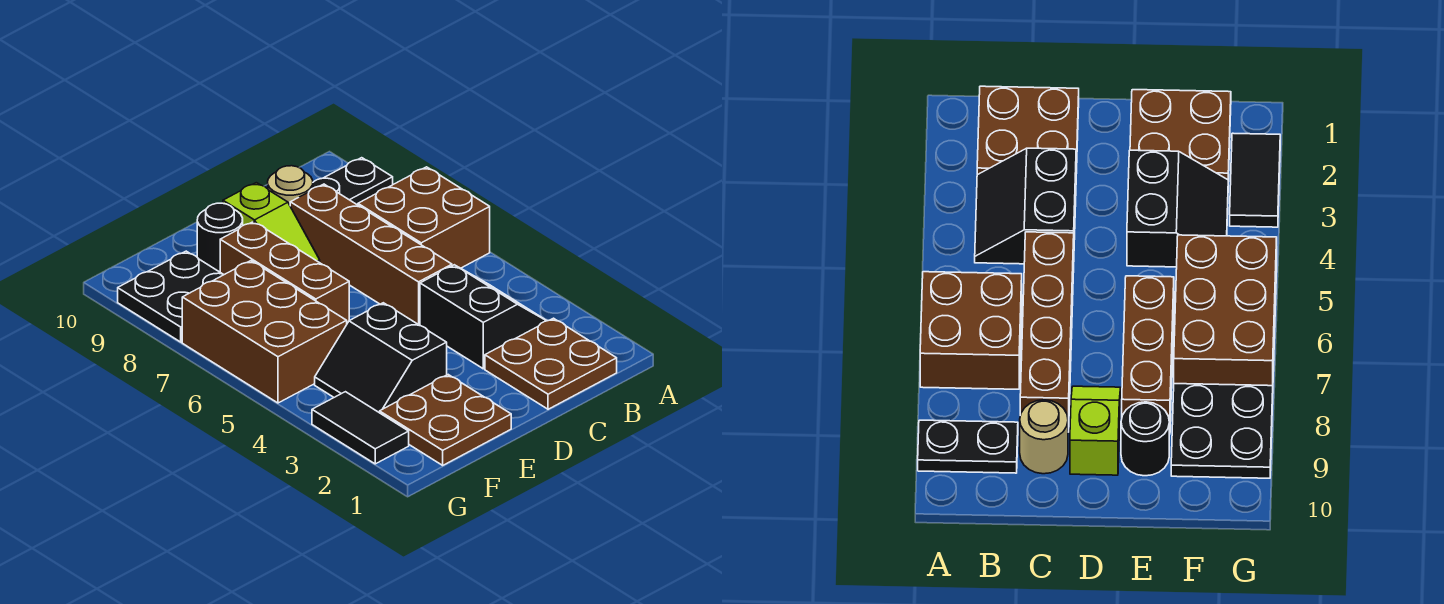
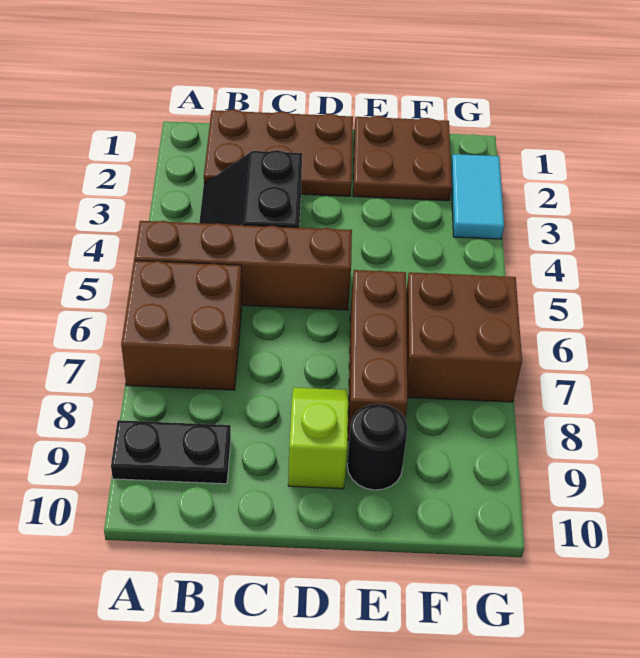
brown 2x2 plate [485,318,617,409] -> brown 2x3 plate [204,109,353,196]
brown 1x4 brick [290,184,452,325] -> brown 1x4 brick turned to [134,221,352,310]
tan 1x1 round brick [268,166,313,205] -> none
black 2x2 slope [315,303,447,413] -> none
brown 2x3 brick [182,261,347,403] -> brown 2x2 brick [406,272,522,402]
black 2x2 plate [118,251,224,342] -> none
black 1x2 tile [312,392,409,464] -> cyan 1x2 tile [451,154,504,239]

